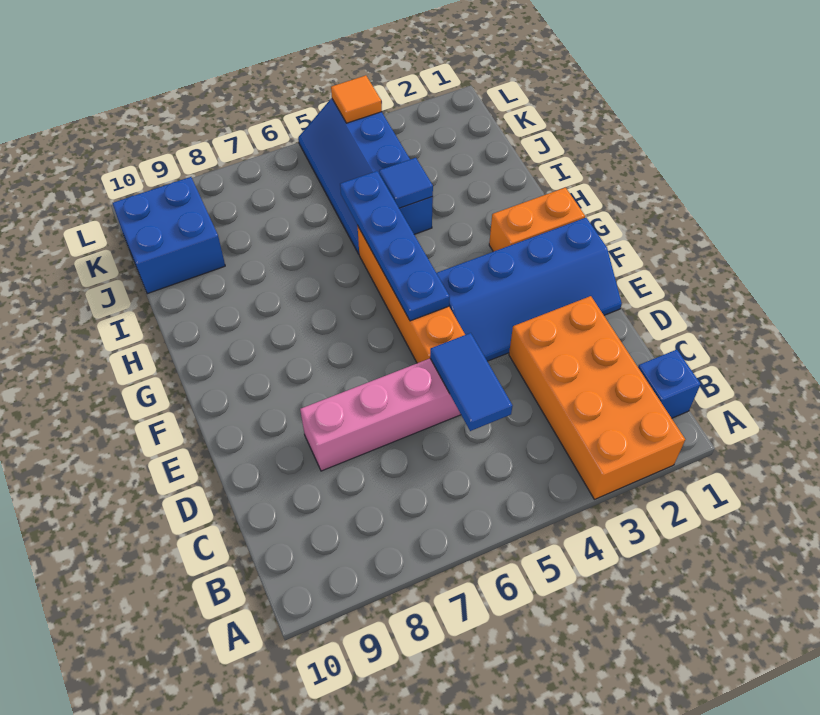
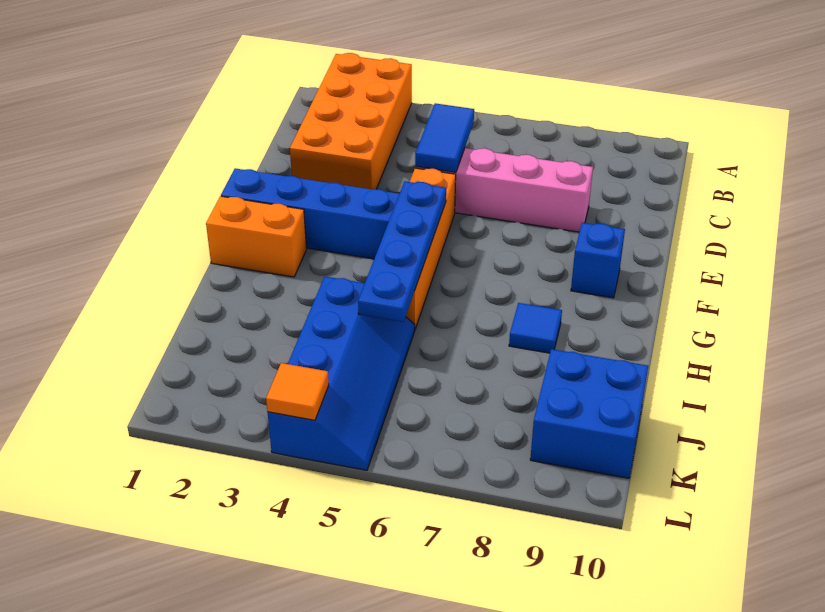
blue 1x1 brick [638,350,701,418] -> blue 1x1 brick moved to [571,223,625,298]
blue 1x1 tile [379,158,433,208] -> blue 1x1 tile moved to [509,303,562,353]

